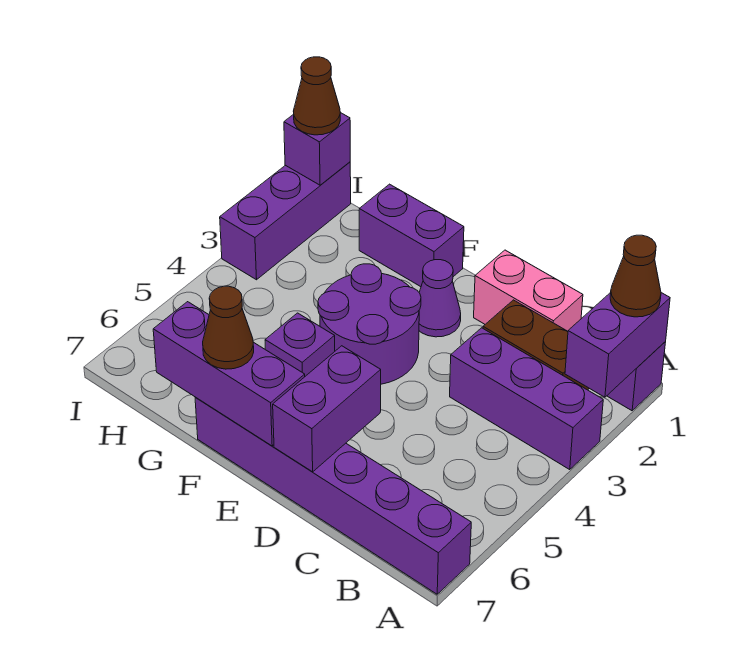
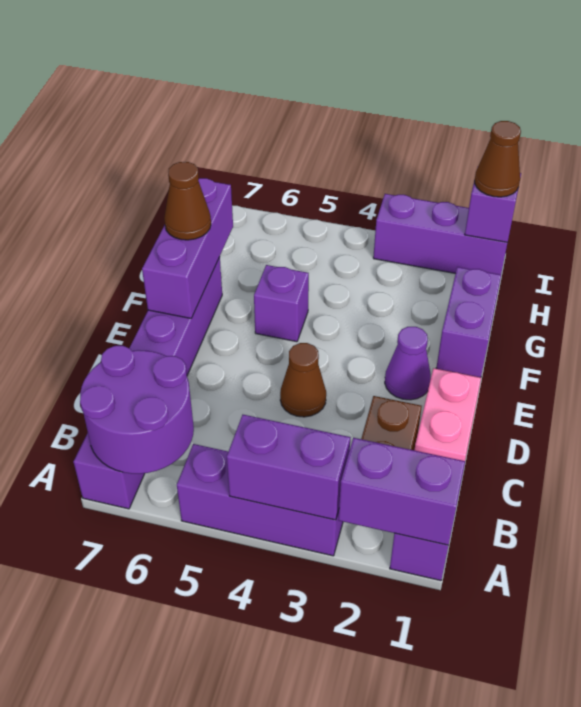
brown 1x1 cone [610,235,661,317] -> brown 1x1 cone moved to [280,343,326,417]
purple 1x3 brick [450,328,603,470] -> purple 1x3 brick turned to [177,444,343,556]
purple 1x2 brick [273,346,381,472] -> purple 1x2 brick moved to [227,415,350,520]
purple 2x2 round brick [318,264,421,384] -> purple 2x2 round brick moved to [80,346,194,474]

